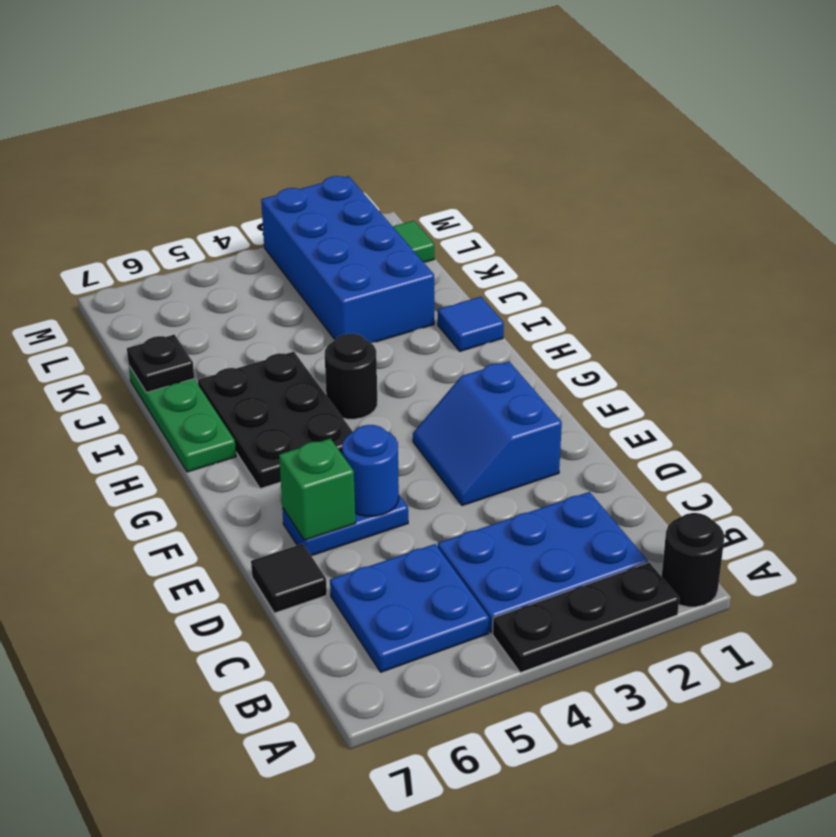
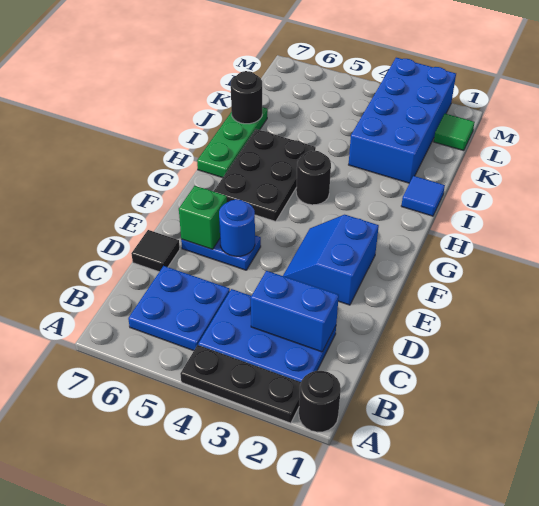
none -> blue 1x2 brick [251,271,339,352]
black 1x1 plate [127,335,194,393] -> black 1x1 round brick [231,71,262,124]

